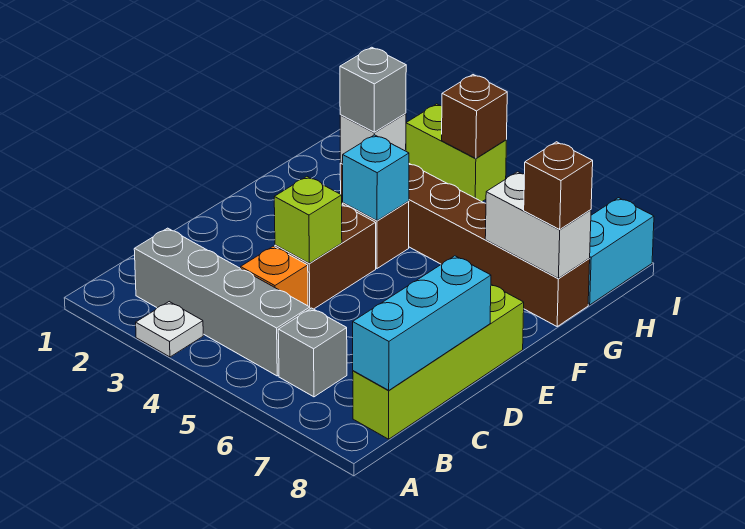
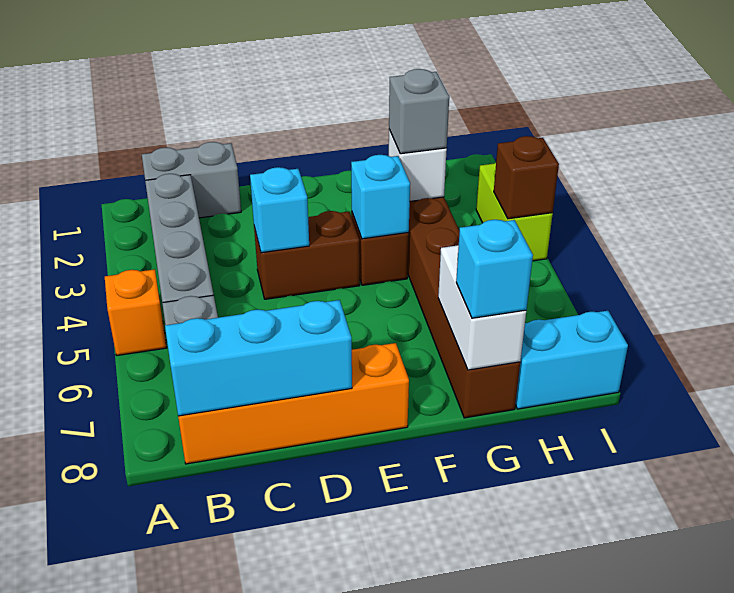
white 1x1 plate [136,302,203,357] -> none
none -> grey 1x2 brick [142,142,241,218]
lime 1x4 brick [353,285,524,439] -> orange 1x4 brick [178,343,409,464]
orange 1x1 brick [241,246,308,306] -> orange 1x1 brick moved to [105,269,166,355]
lime 1x1 brick [274,177,342,263] -> cyan 1x1 brick [250,167,309,253]
brown 1x1 brick [524,142,593,229] -> cyan 1x1 brick [456,220,533,318]

